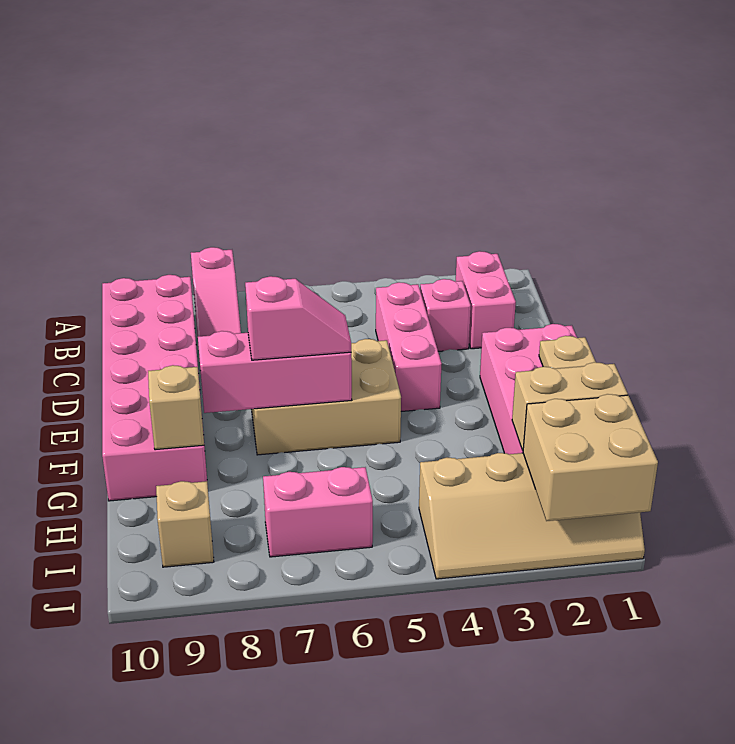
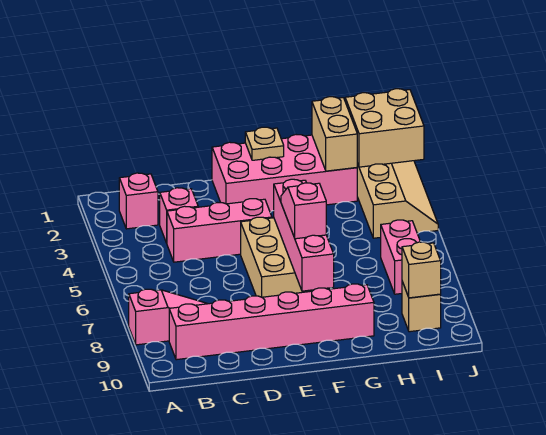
pink 1x2 brick [456,251,516,349] -> pink 1x1 brick [119,173,158,229]
pink 2x6 brick [102,275,208,501] -> pink 1x6 brick [169,284,374,360]
pink 1x3 brick [198,331,352,413] -> pink 1x4 brick [274,179,334,291]
tan 1x1 brick [148,365,204,450] -> tan 1x1 brick moved to [402,242,441,298]

